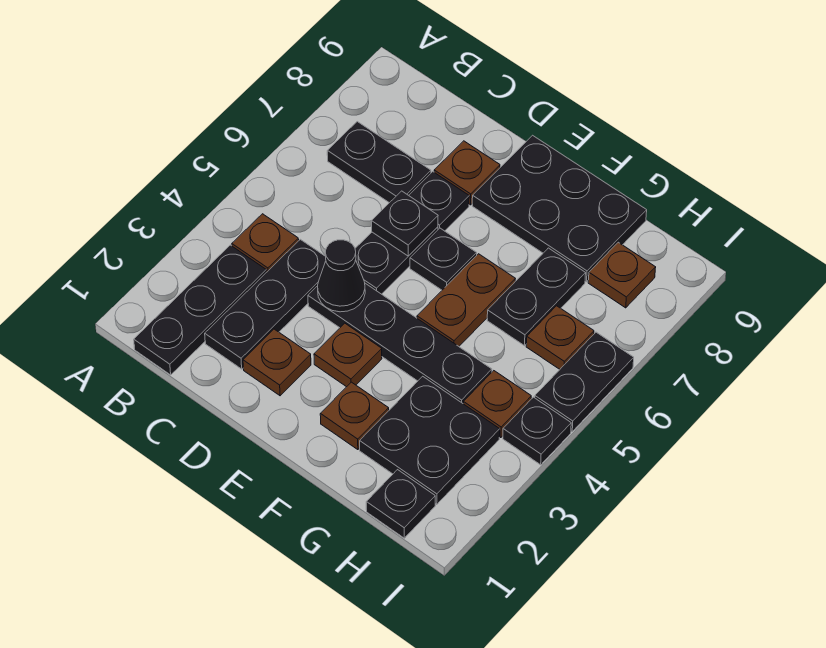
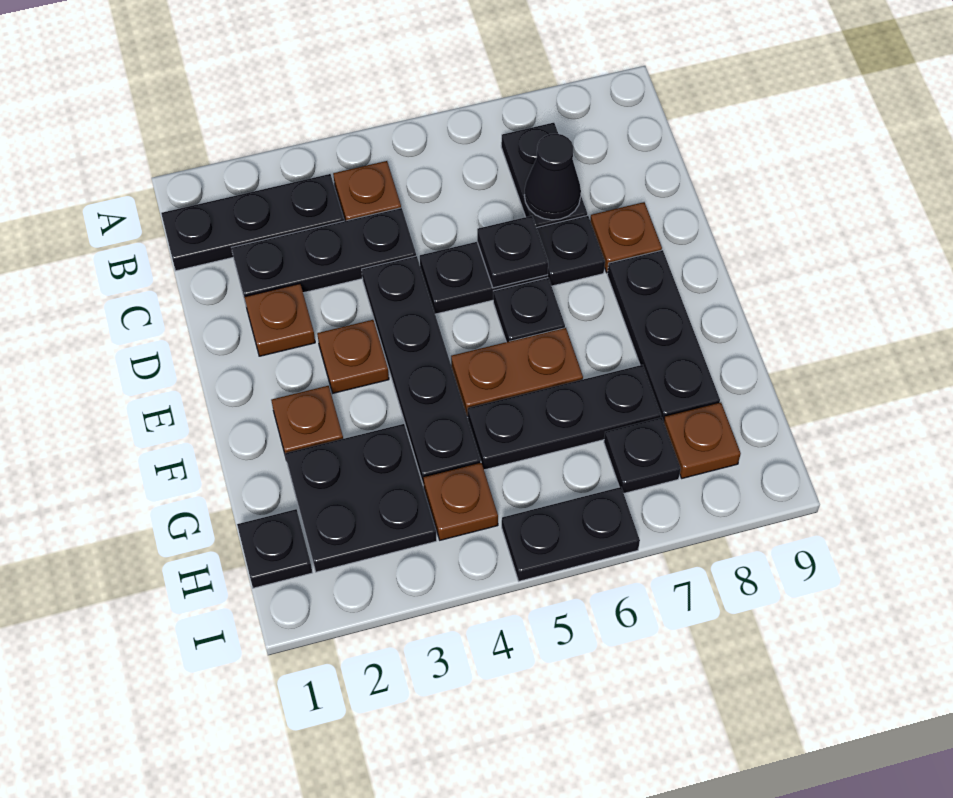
black 1x1 cone [318,240,365,312] -> black 1x1 cone moved to [524,134,581,220]
black 2x3 plate [472,135,647,282] -> black 1x3 plate [607,250,720,421]
black 1x2 plate [487,248,586,346] -> black 1x3 plate [467,365,661,470]
brown 1x1 plate [526,306,594,369] -> none
black 1x1 plate [503,397,571,465] -> black 1x1 plate moved to [604,417,681,493]

